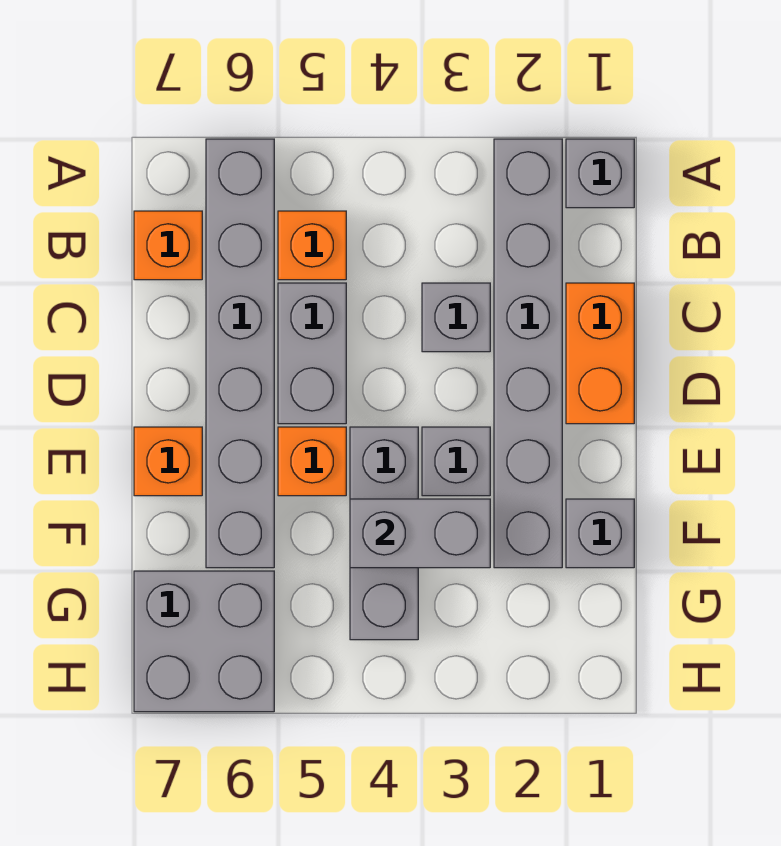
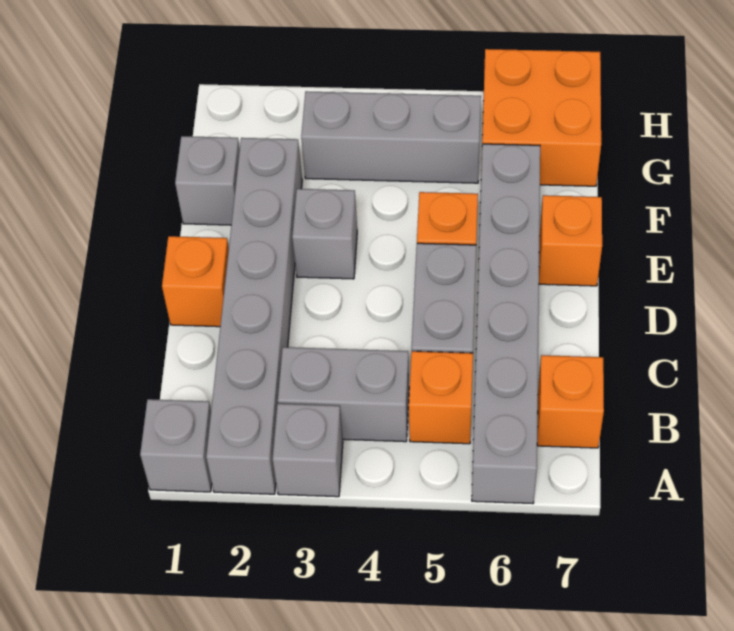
orange 1x2 brick [566,283,634,424] -> orange 1x1 brick [162,236,229,327]
grey 1x1 brick [422,283,490,352] -> grey 1x1 brick moved to [273,404,343,497]
grey 1x3 brick [350,427,418,640] -> grey 1x3 brick turned to [301,91,481,183]
grey 1x2 brick [350,499,490,568] -> grey 1x2 brick moved to [278,347,409,442]
grey 2x2 brick [134,571,274,712] -> orange 2x2 brick [481,49,601,186]

